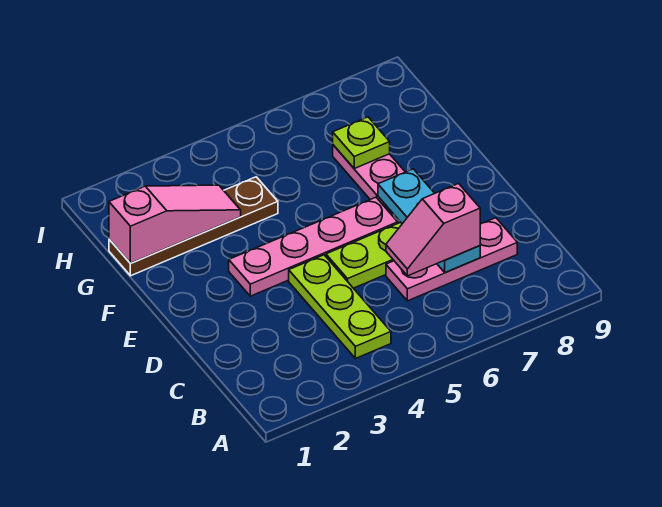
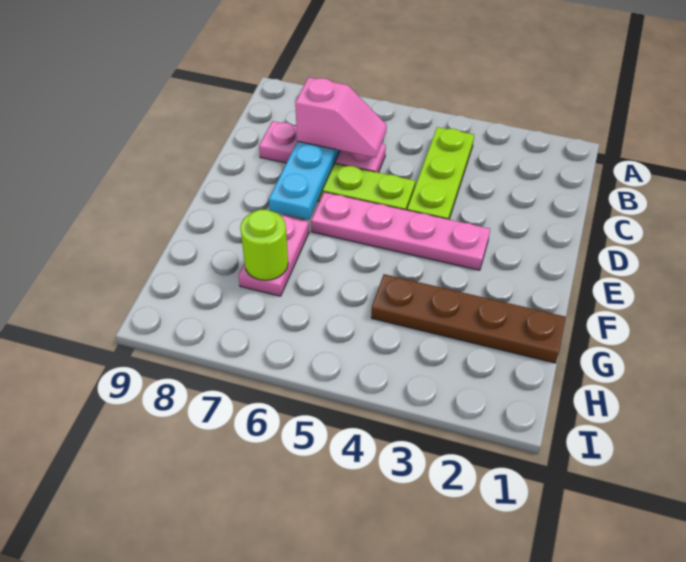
pink 1x3 slope [109,185,241,263] -> none
lime 1x1 plate [333,117,390,168] -> lime 1x1 round brick [240,210,288,280]

